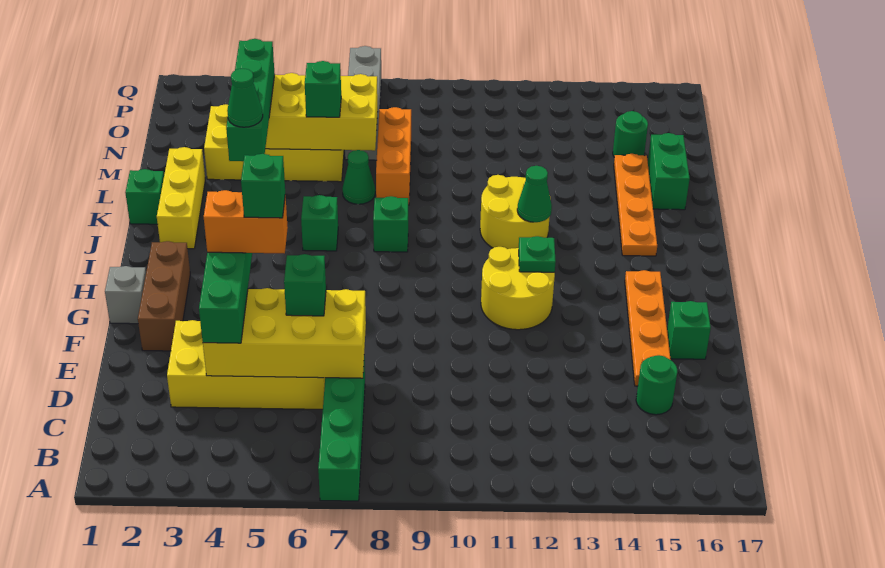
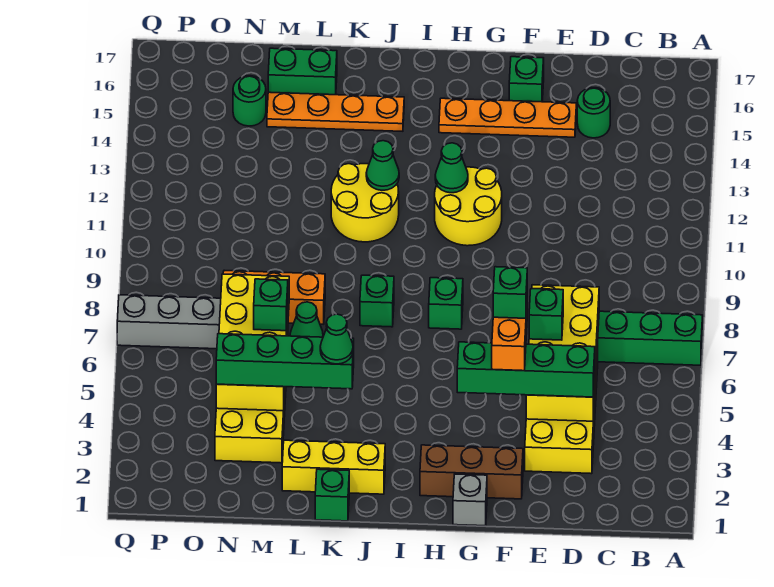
green 1x1 plate [519,236,556,272] -> green 1x1 cone [435,143,468,193]
green 1x1 brick [301,195,338,251] -> green 1x1 brick moved to [429,278,463,329]

